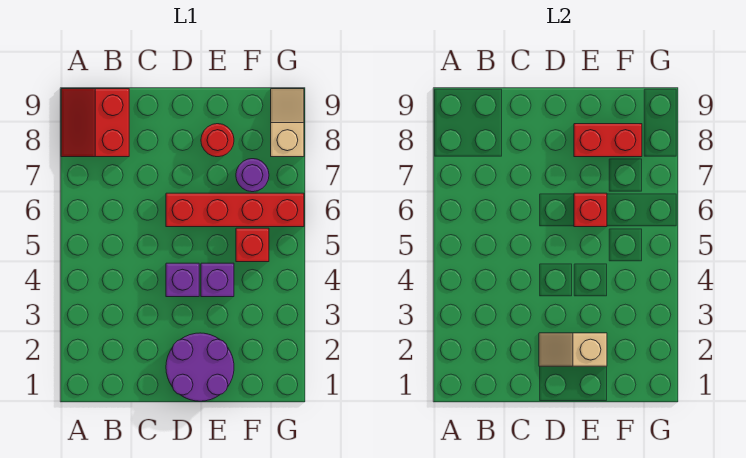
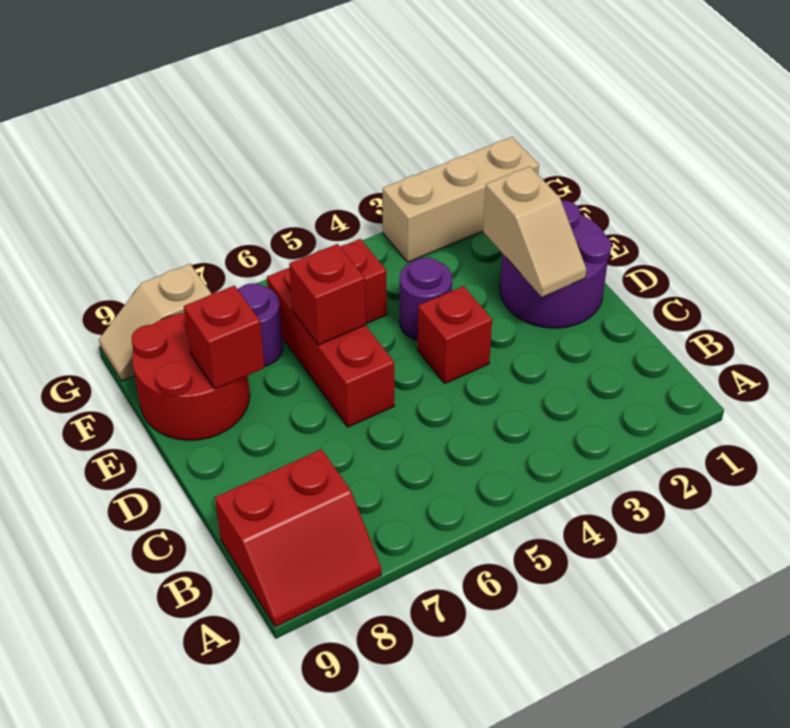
purple 1x1 brick [166,263,199,297] -> red 1x1 brick [418,286,492,384]
red 1x4 brick [166,193,304,227] -> red 1x3 brick [267,267,394,427]
purple 1x1 brick [201,263,234,297] -> purple 1x1 round brick [400,258,452,340]
red 1x1 round brick [201,124,234,157] -> red 2x2 round brick [131,313,250,440]
red 1x2 brick [574,124,642,157] -> red 1x1 brick [184,286,265,389]
none -> tan 1x3 brick [383,137,539,262]

